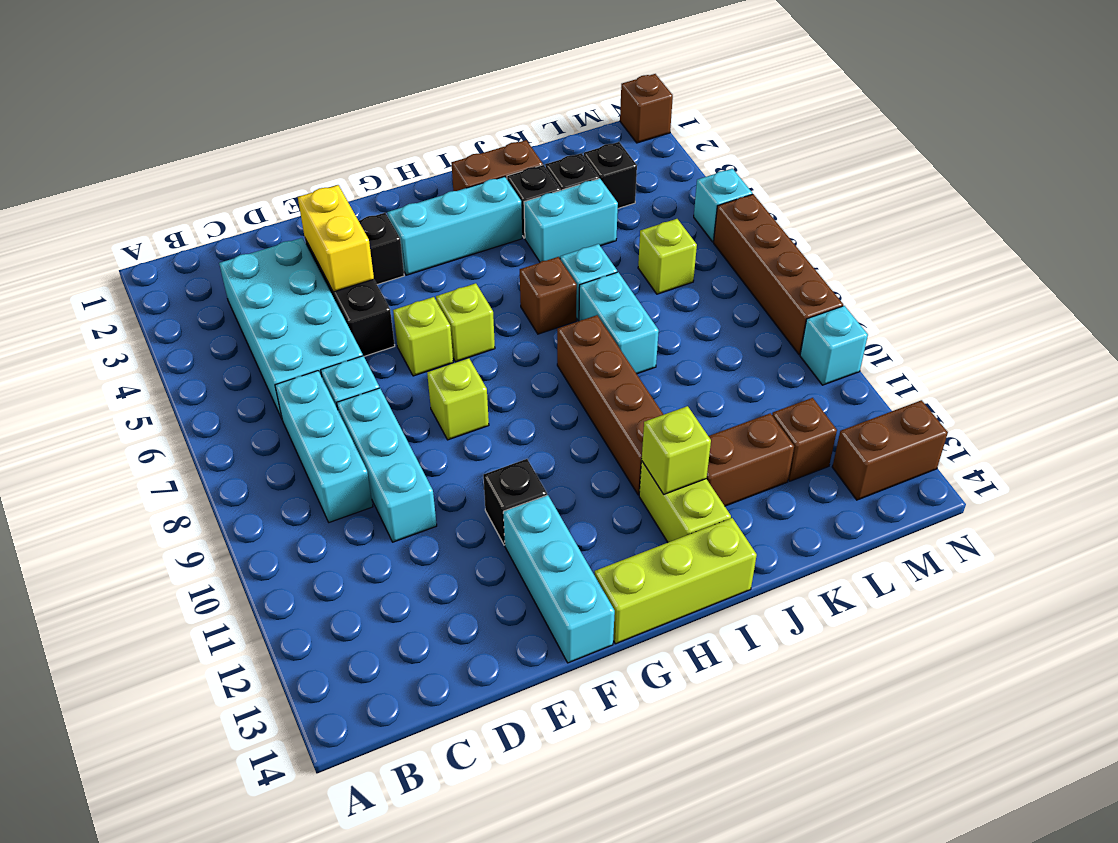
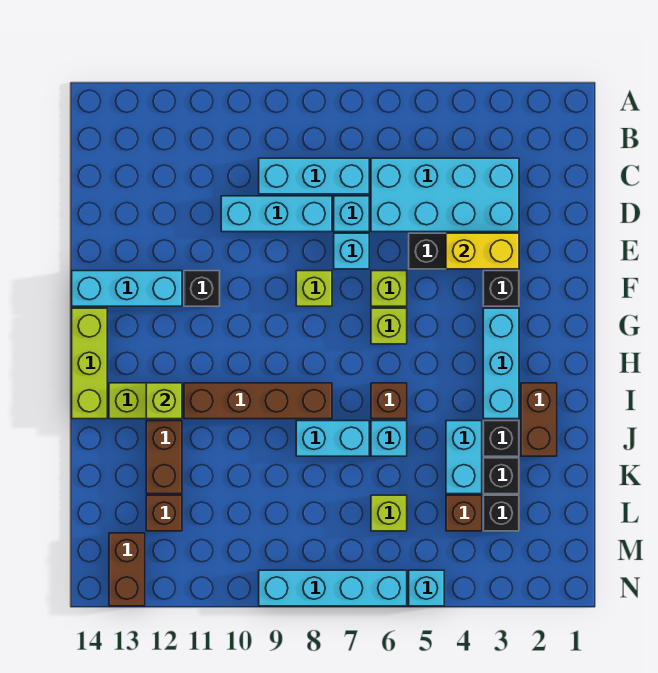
brown 1x1 brick [620,74,673,143] -> brown 1x1 brick moved to [446,495,482,531]
brown 1x4 brick [714,194,843,355] -> cyan 1x4 brick [259,570,407,606]
cyan 1x1 brick [800,306,868,385] -> cyan 1x1 brick moved to [334,233,369,269]

